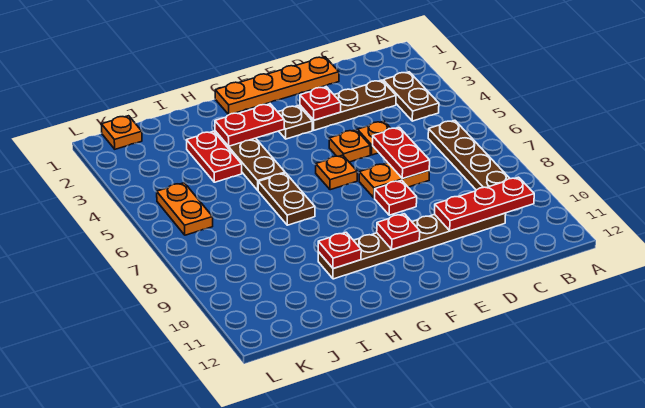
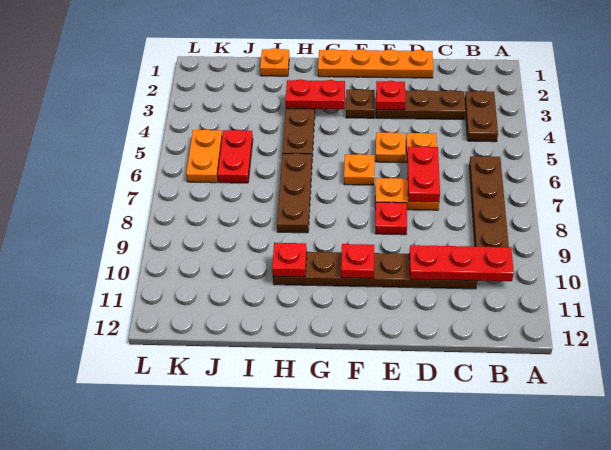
brown 1x2 plate [258,173,315,225] -> brown 1x3 plate [277,153,312,233]
red 1x2 plate [186,131,242,182] -> red 1x2 plate moved to [218,130,253,183]
orange 1x1 plate [101,116,142,149] -> orange 1x1 plate moved to [260,48,289,76]

